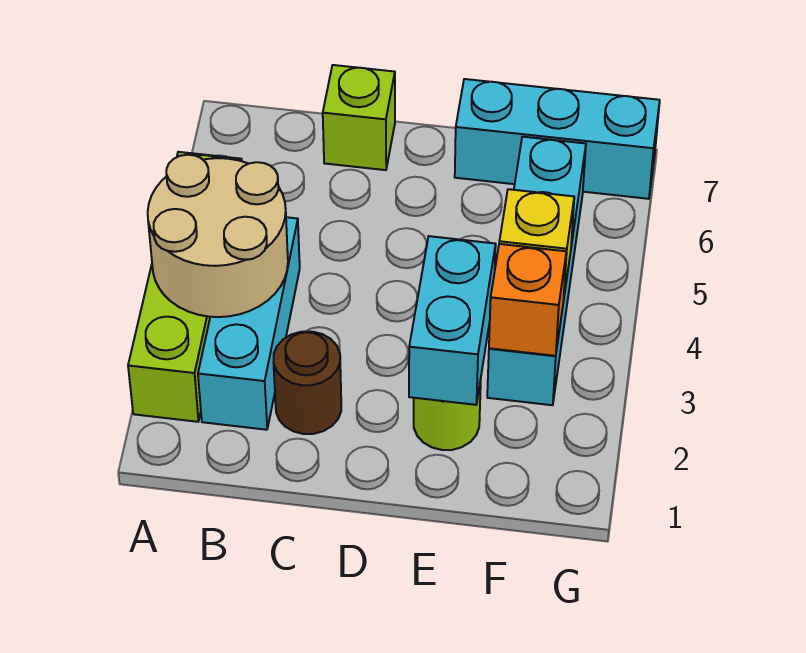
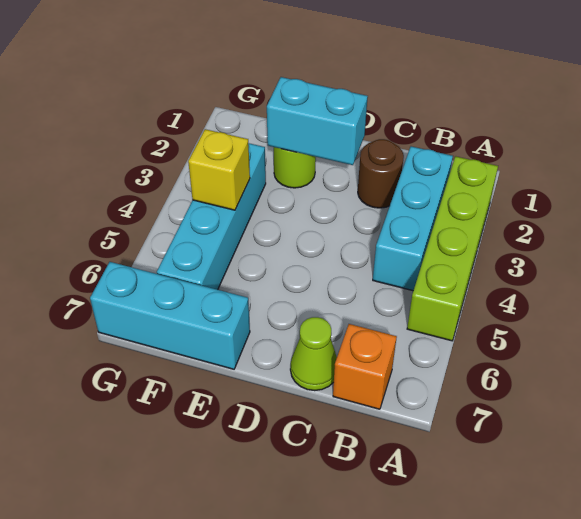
tan 2x2 round brick [148,155,288,317] -> none
lime 1x1 brick [323,65,395,170] -> lime 1x1 cone [290,317,337,391]
cyan 1x2 brick [409,236,496,405] -> cyan 1x2 brick turned to [267,77,368,165]
orange 1x1 brick [489,244,566,356] -> orange 1x1 brick moved to [333,324,397,409]

